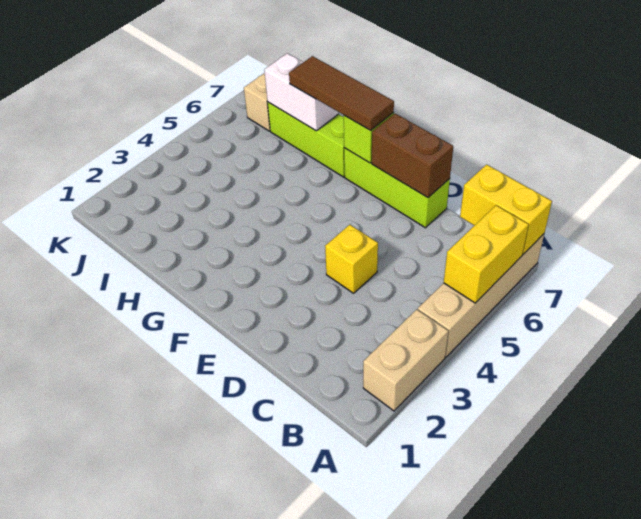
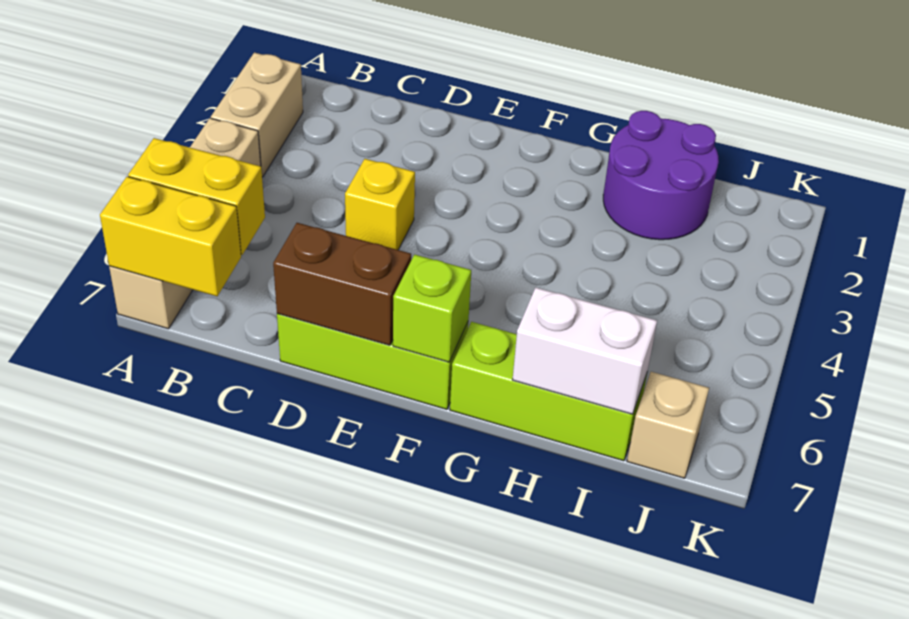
yellow 1x2 brick [444,205,529,303] -> yellow 1x2 brick turned to [128,138,265,255]
brown 1x3 tile [289,56,394,130] -> none
none -> purple 2x2 round brick [603,111,719,240]

